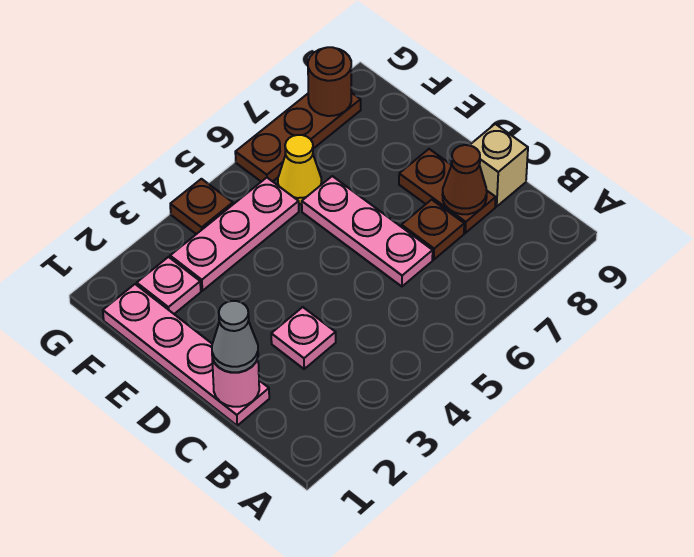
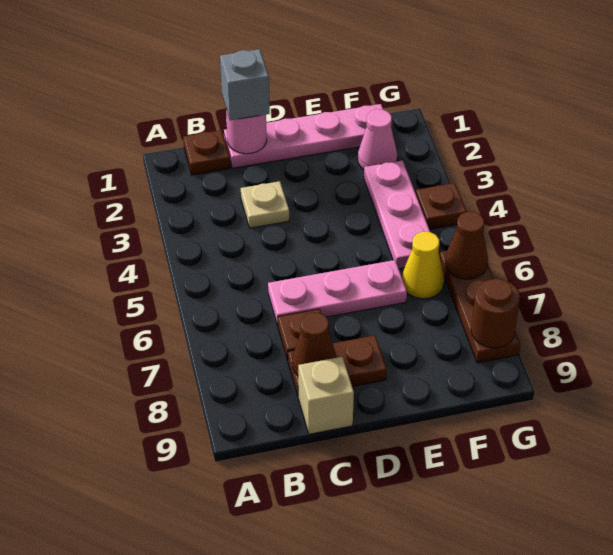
none -> brown 1x1 plate [183,130,230,175]
grey 1x1 cone [212,301,258,372] -> grey 1x1 brick [220,49,270,120]
pink 1x1 plate [271,307,336,369] -> tan 1x1 plate [241,181,289,228]
pink 1x1 plate [137,257,201,314] -> pink 1x1 cone [358,109,397,169]
none -> brown 1x1 cone [445,212,488,279]

